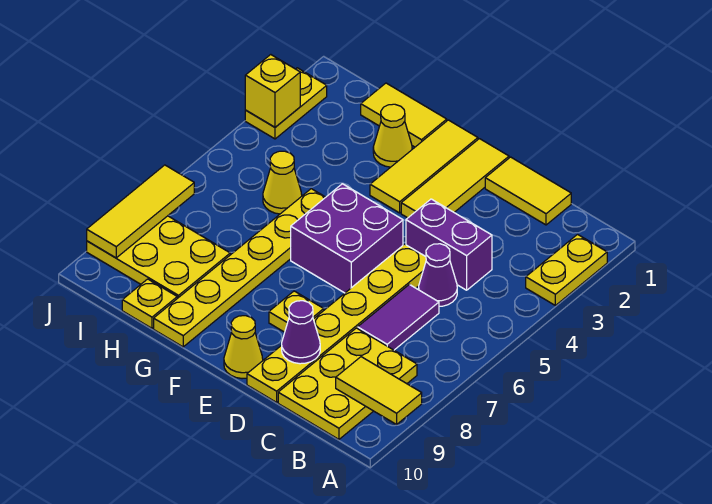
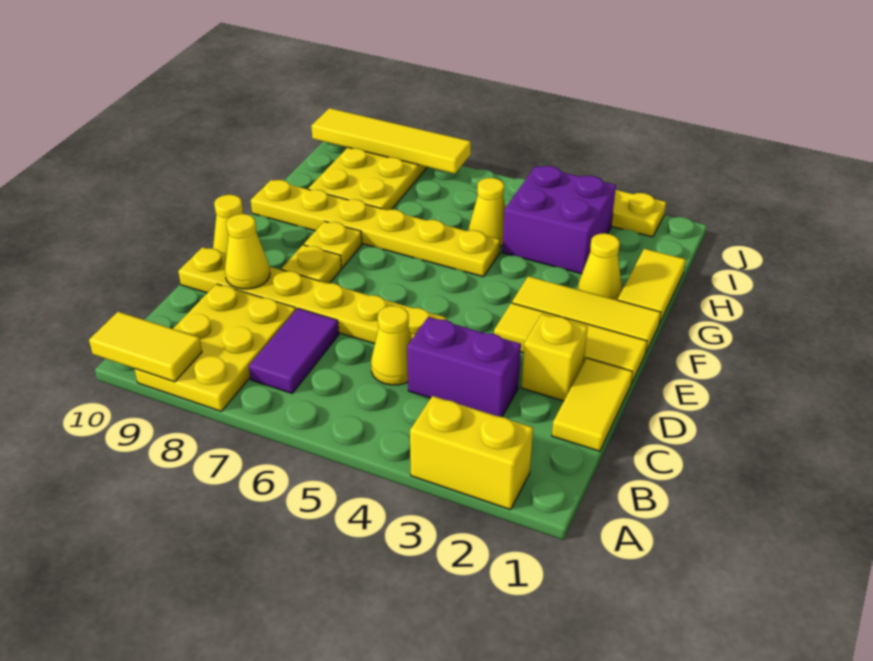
yellow 1x2 plate [526,234,607,305] -> yellow 1x2 brick [410,396,533,510]
yellow 1x2 tile [336,357,422,424] -> yellow 1x2 tile turned to [89,312,202,382]
yellow 2x3 plate [278,328,417,439] -> yellow 2x3 plate turned to [135,284,296,411]
purple 1x2 brick [406,199,492,290] -> purple 1x2 brick turned to [407,317,521,417]
purple 1x1 cone [419,244,457,307] -> yellow 1x1 cone [371,306,412,385]
purple 1x2 tile [358,284,439,350] -> purple 1x2 tile turned to [249,308,339,393]
purple 1x1 cone [282,301,320,364] -> yellow 1x1 cone [225,214,270,289]
purple 2x2 brick [291,184,403,293] -> purple 2x2 brick moved to [502,166,616,274]
yellow 1x1 plate [122,279,177,328] -> yellow 1x1 plate moved to [304,221,362,268]
yellow 1x1 brick [245,55,300,127] -> yellow 1x1 brick moved to [521,314,588,401]
yellow 1x3 tile [87,165,194,258] -> yellow 1x4 tile [311,108,471,174]

